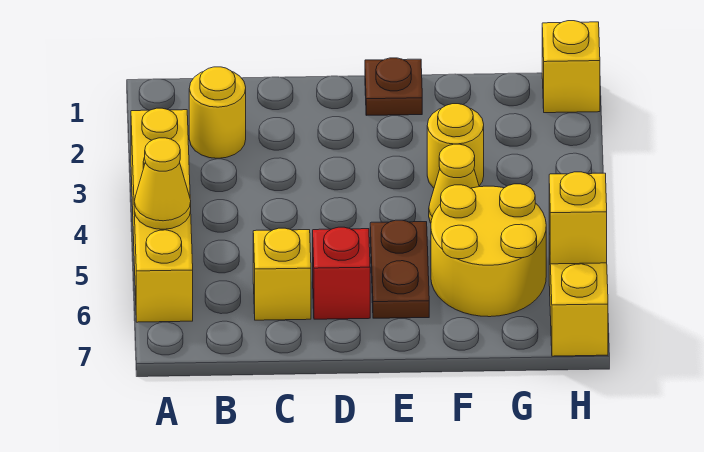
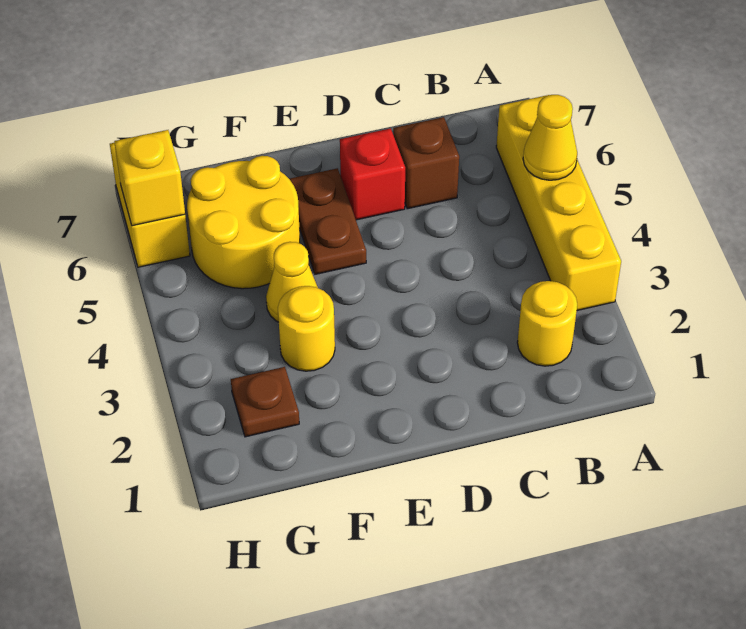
yellow 1x1 brick [253,228,311,320] -> brown 1x1 brick [393,117,459,209]
brown 1x1 plate [365,58,422,115] -> brown 1x1 plate moved to [231,367,299,437]
yellow 1x1 brick [542,21,600,113] -> none

